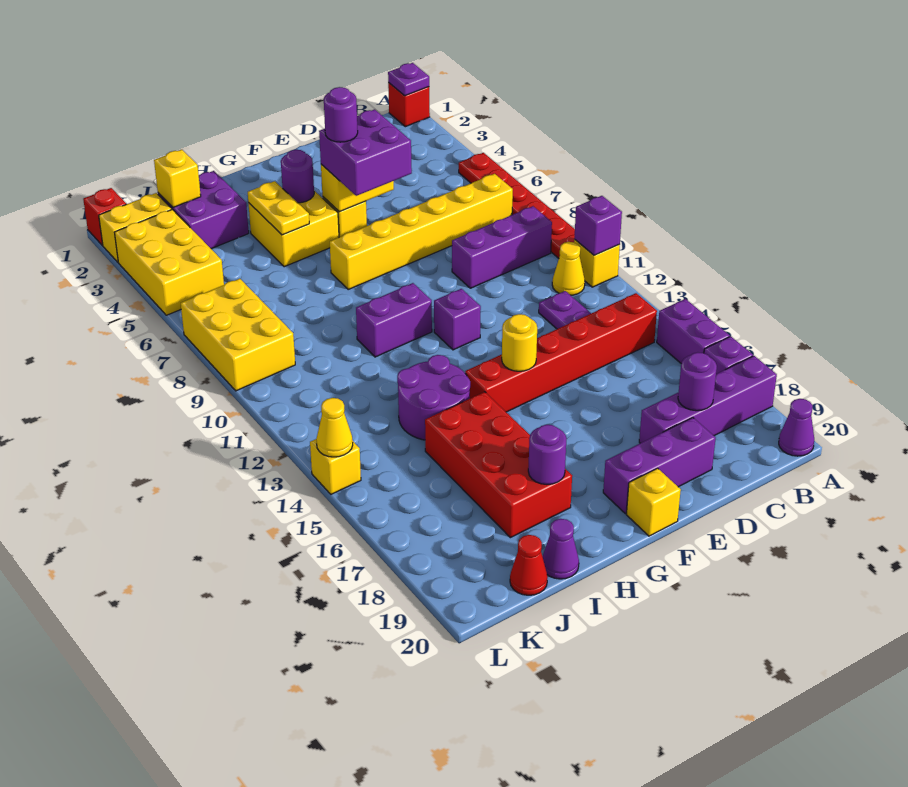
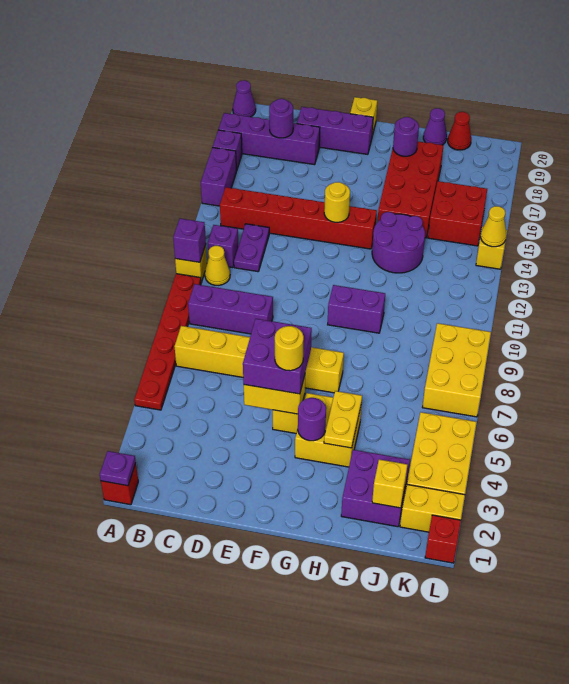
purple 1x1 round brick [324,87,358,142] -> yellow 1x1 round brick [275,326,304,371]
purple 1x1 brick [434,289,481,350] -> purple 1x1 brick moved to [207,225,238,268]
none -> red 2x2 brick [428,181,487,246]

